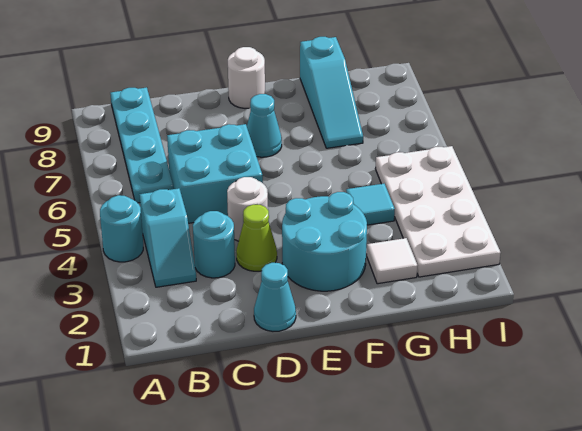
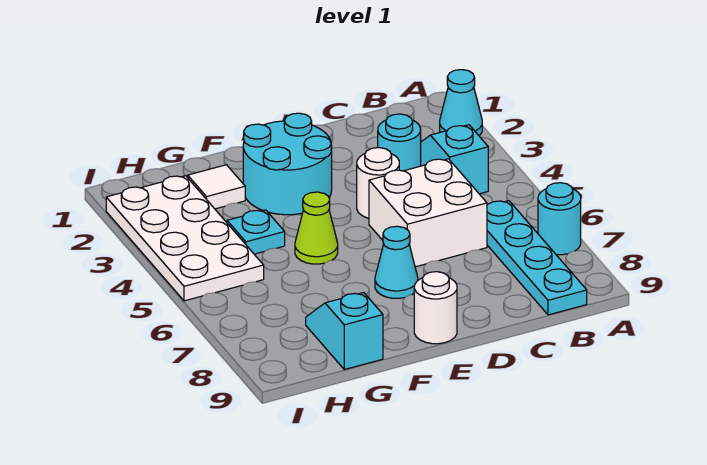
cyan 1x1 round brick [100,195,143,262] -> cyan 1x1 round brick moved to [538,183,581,255]
cyan 2x2 brick [167,124,263,223] -> white 2x2 brick [369,159,487,267]
cyan 1x1 cone [254,263,296,331] -> cyan 1x1 cone moved to [440,70,482,136]
lime 1x1 cone [236,204,277,271] -> lime 1x1 cone moved to [295,192,338,264]
cyan 1x1 tile [346,184,395,225] -> cyan 1x1 plate [227,210,285,254]
cyan 1x3 slope [300,37,363,148] -> cyan 1x2 slope [306,293,383,370]

